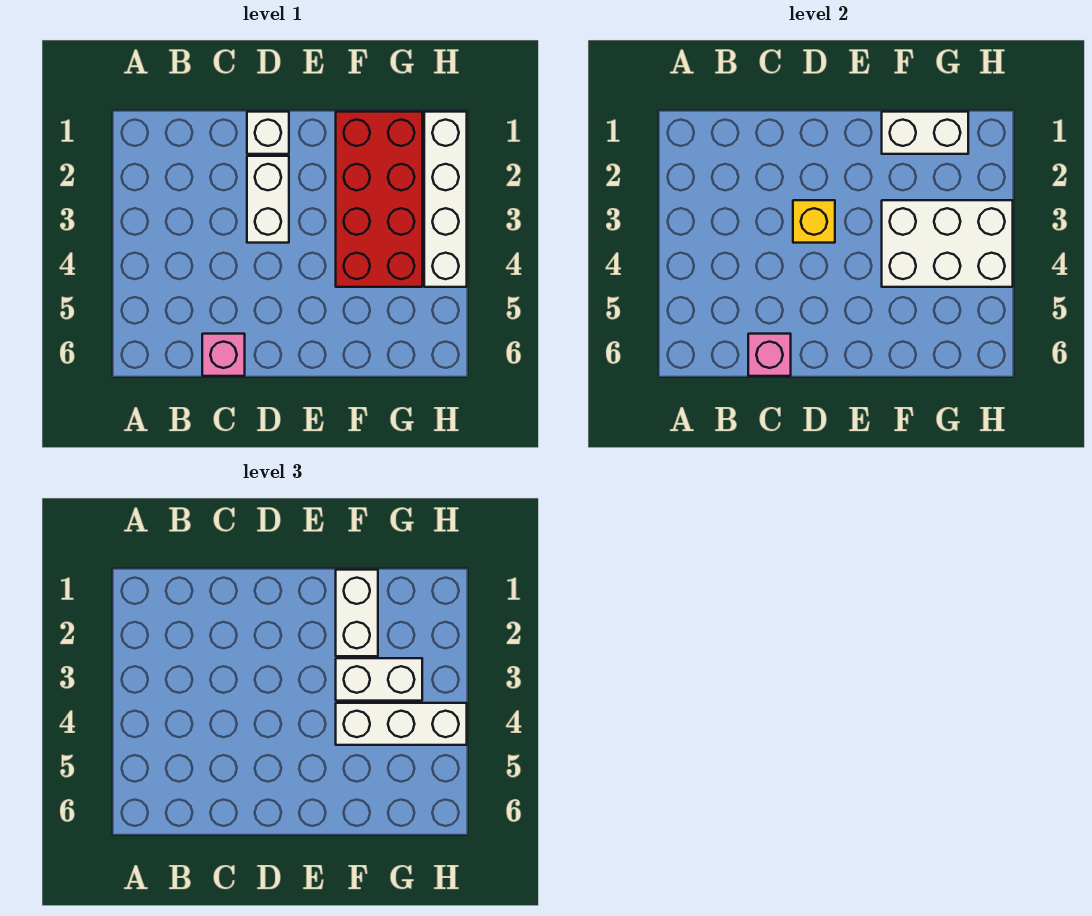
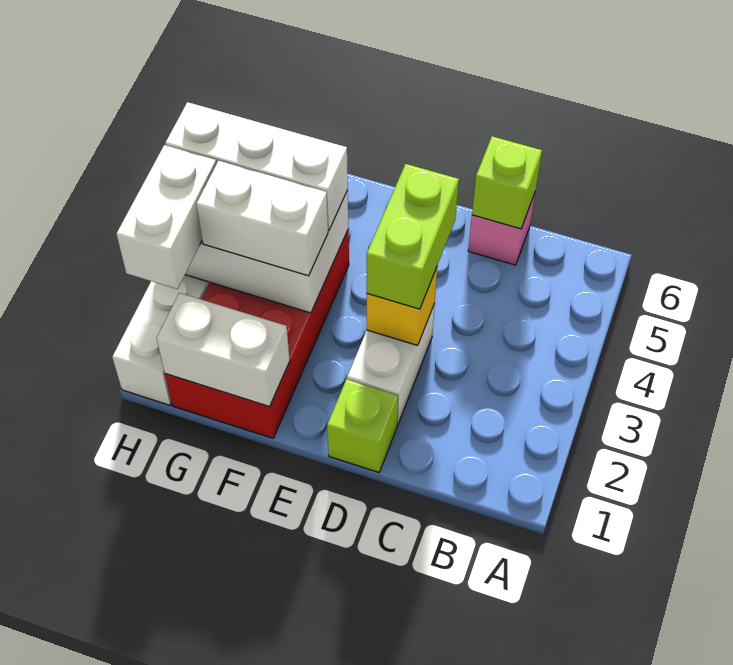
pink 1x1 brick [748,334,791,376] -> lime 1x1 brick [472,136,542,229]
white 1x1 brick [247,112,289,154] -> lime 1x1 brick [327,379,398,472]
none -> lime 1x2 brick [367,164,459,309]
white 1x2 brick [336,570,378,656] -> white 1x2 brick moved to [117,145,216,289]

